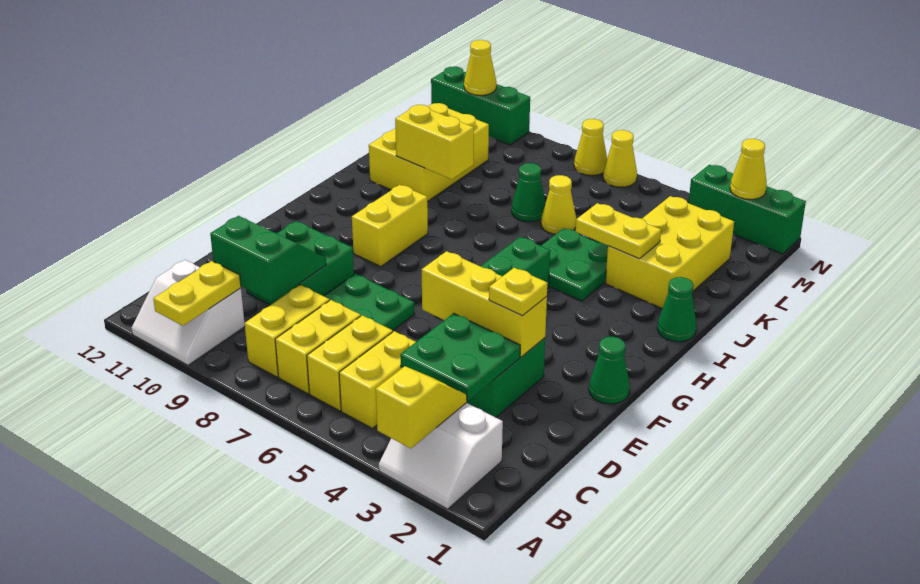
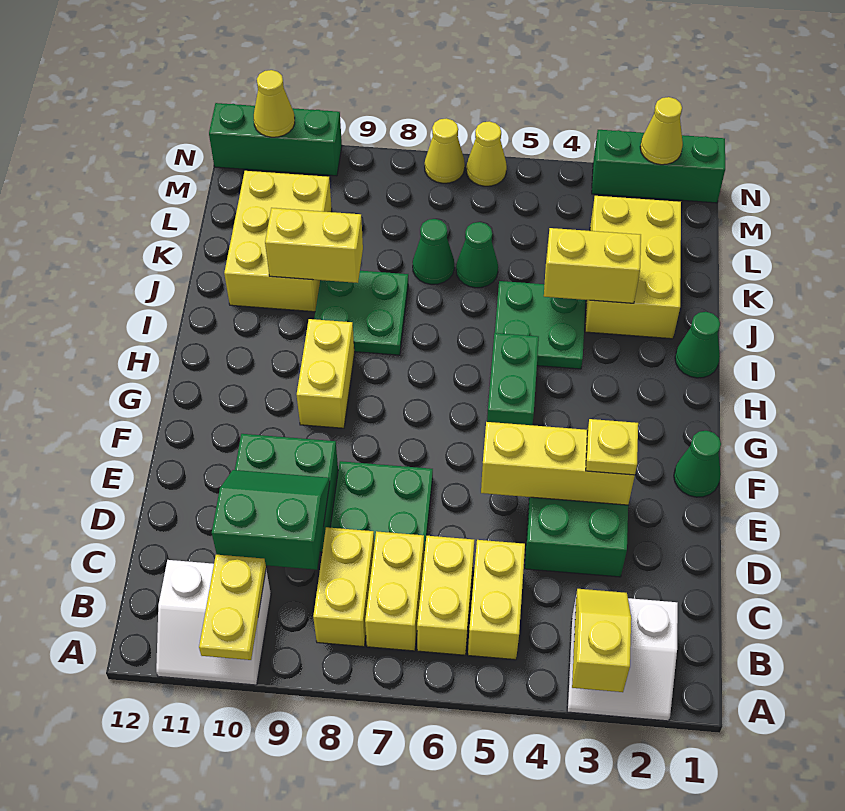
green 2x2 plate [400,313,520,401] -> green 2x2 plate moved to [314,271,408,355]
yellow 1x2 plate [576,203,661,259] -> yellow 1x2 brick [544,228,641,303]
yellow 1x1 cone [541,175,576,234] -> green 1x1 cone [456,222,498,288]

